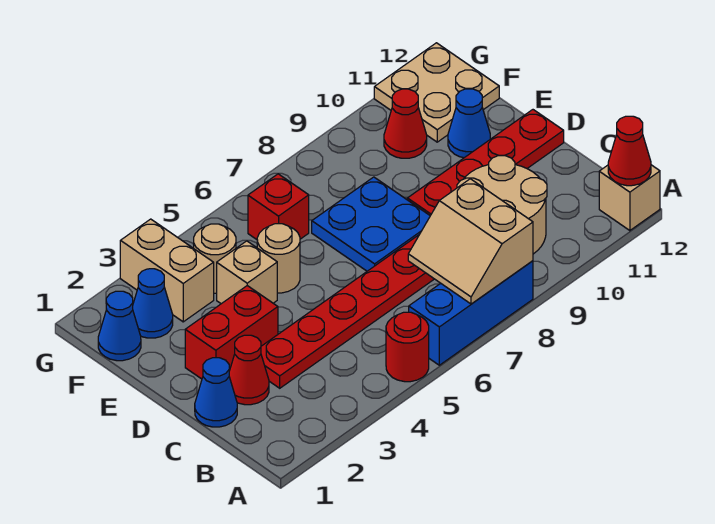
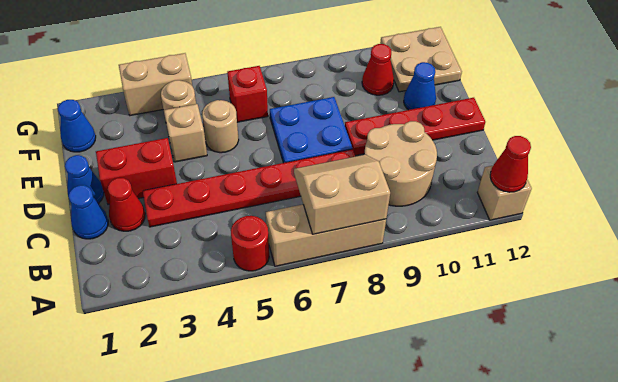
blue 1x3 brick [409,261,533,365] -> tan 1x3 brick [266,205,386,266]
tan 2x2 slope [408,179,533,304] -> tan 2x2 slope turned to [294,155,390,234]
blue 1x1 cone [133,269,173,338] -> blue 1x1 cone moved to [65,155,104,203]
tan 1x2 brick [120,219,214,322] -> tan 1x2 brick turned to [119,53,192,116]

